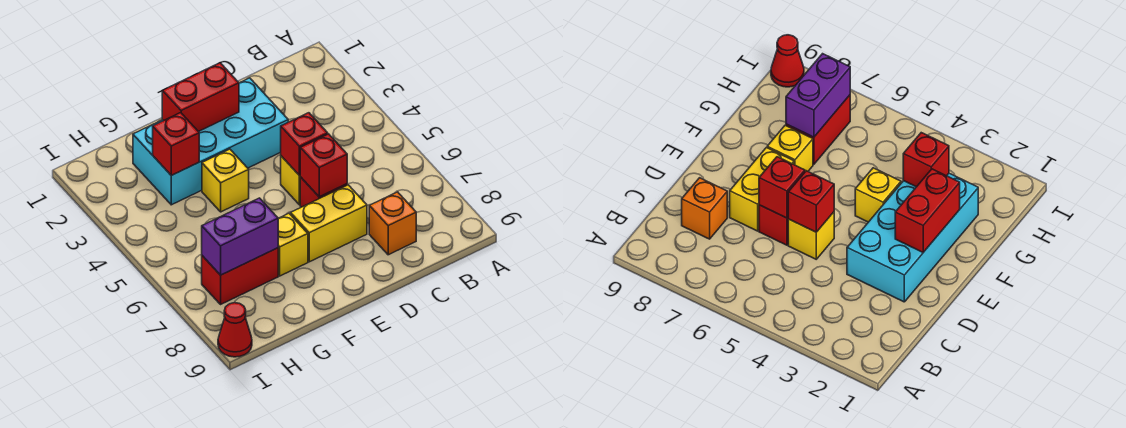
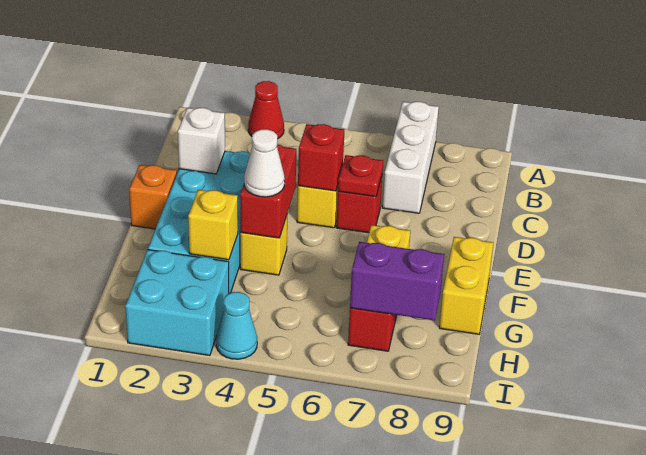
none -> white 1x3 brick [382,102,439,213]
orange 1x1 brick [369,192,416,255] -> orange 1x1 brick moved to [129,165,177,229]
none -> white 1x1 brick [178,108,225,174]
red 1x1 brick [300,134,347,197] -> red 1x1 plate [338,155,383,197]
yellow 1x2 brick [291,185,367,262] -> yellow 1x2 brick moved to [439,237,493,334]
red 1x2 brick [162,63,239,132] -> red 1x2 brick moved to [240,144,296,238]
none -> white 1x1 cone [244,129,285,197]
red 1x1 brick [153,113,199,175] -> yellow 1x1 brick [188,190,238,260]
purple 1x2 brick [202,198,278,275] -> purple 1x2 brick turned to [350,242,444,321]
none -> cyan 2x2 brick [125,250,229,356]
none -> cyan 1x1 cone [216,292,257,359]
red 1x1 cone [218,303,252,357] -> red 1x1 cone moved to [248,81,284,139]

